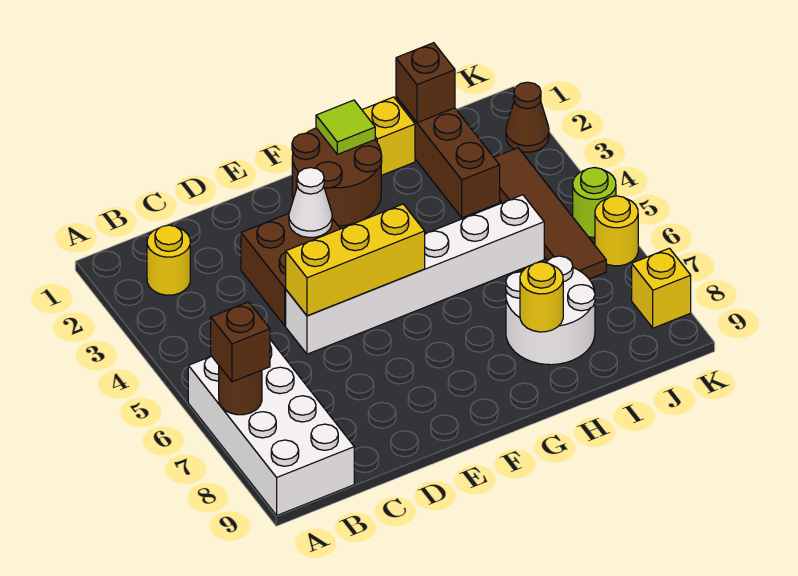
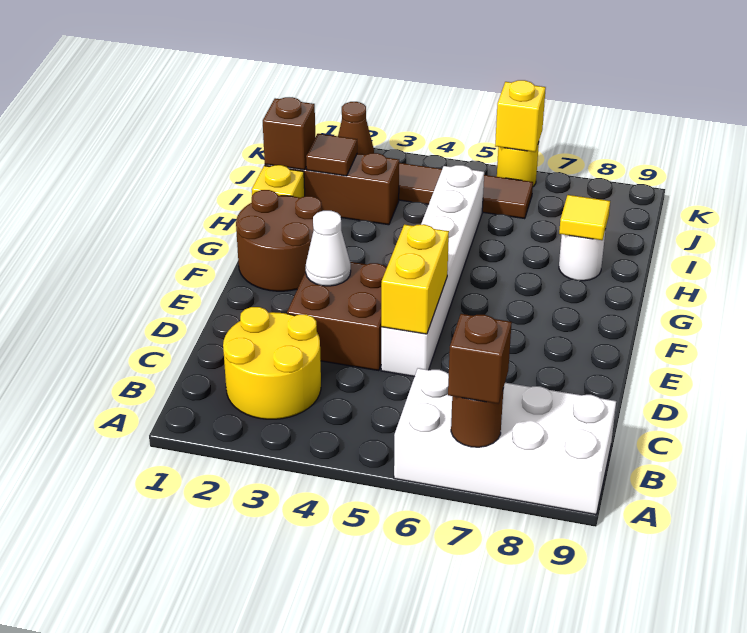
yellow 1x1 round brick [147,225,190,295] -> yellow 2x2 round brick [223,307,321,419]
yellow 1x3 brick [286,204,425,316] -> yellow 1x2 brick [381,224,449,334]
lime 1x1 tile [316,100,375,154] -> none
white 2x2 round brick [506,256,595,365] -> white 1x1 round brick [559,229,606,281]
yellow 1x1 round brick [520,262,563,332] -> yellow 1x1 tile [559,195,610,240]
none -> brown 1x1 tile [306,134,357,176]
lime 1x1 round brick [573,168,616,237] -> none
yellow 1x1 brick [632,248,691,328] -> yellow 1x1 brick moved to [495,80,546,152]

